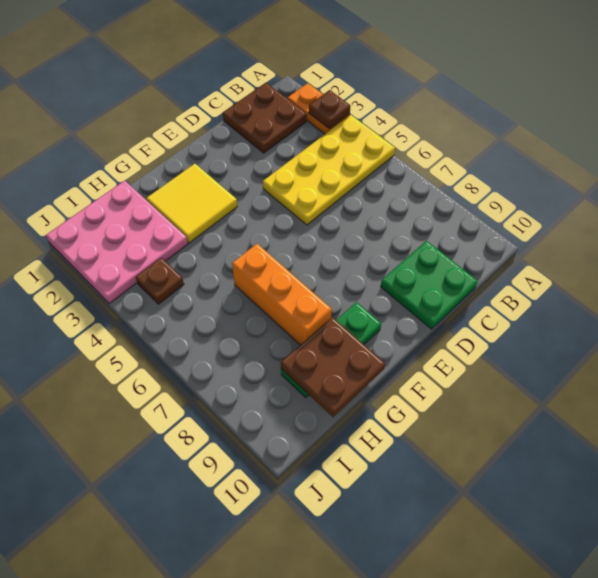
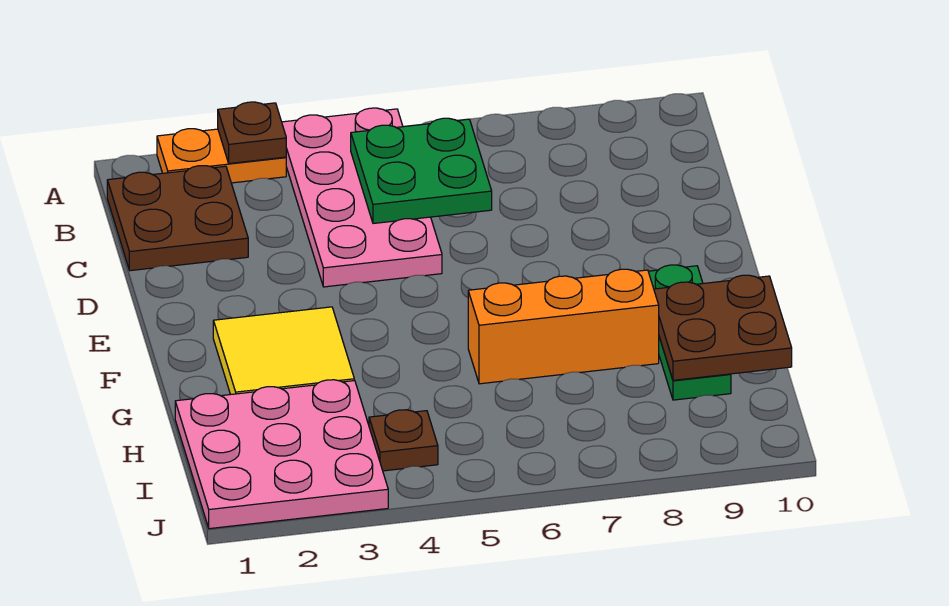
yellow 2x4 plate [263,115,395,225] -> pink 2x4 plate [282,108,442,287]
green 2x2 plate [381,241,478,329] -> green 2x2 plate moved to [351,118,492,224]

